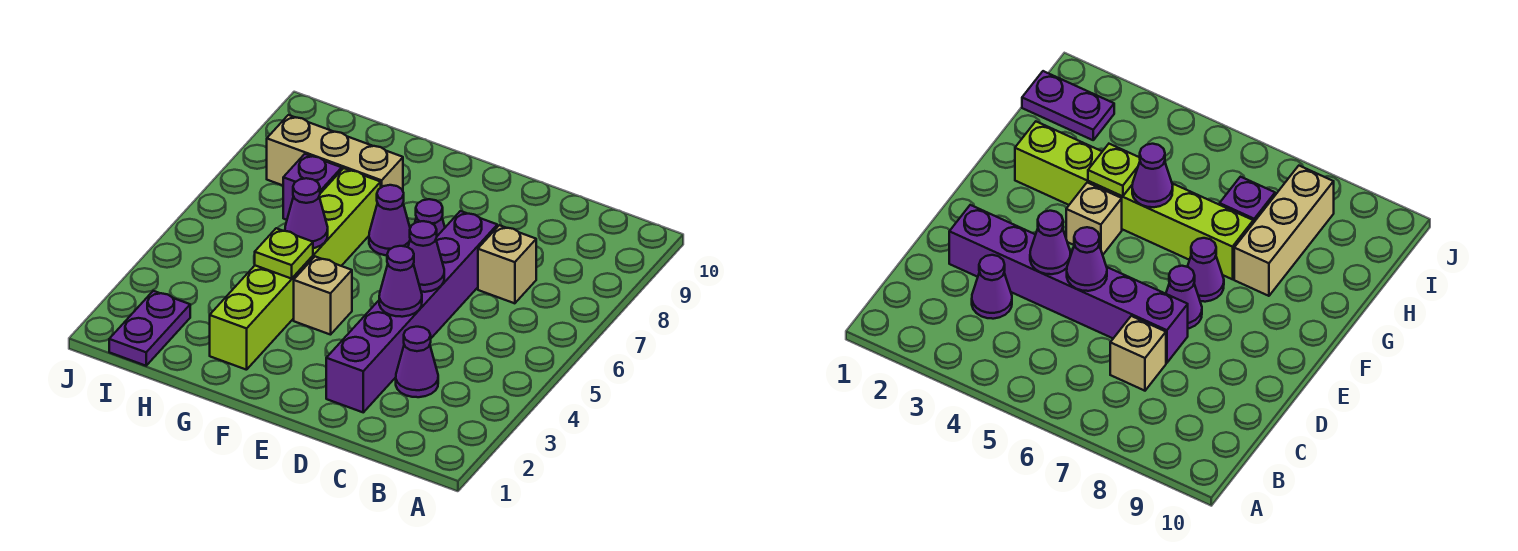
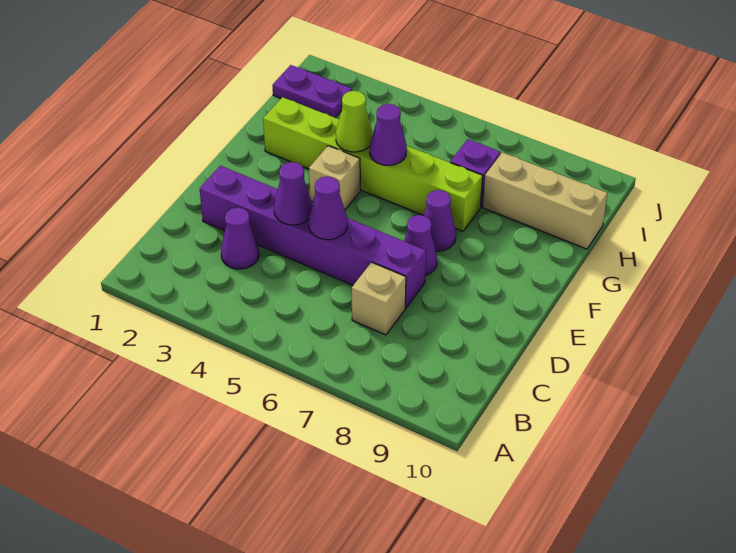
lime 1x1 plate [255,228,313,279] -> lime 1x1 cone [336,91,373,152]
tan 1x3 brick [267,115,403,190] -> tan 1x3 brick turned to [483,152,607,249]

